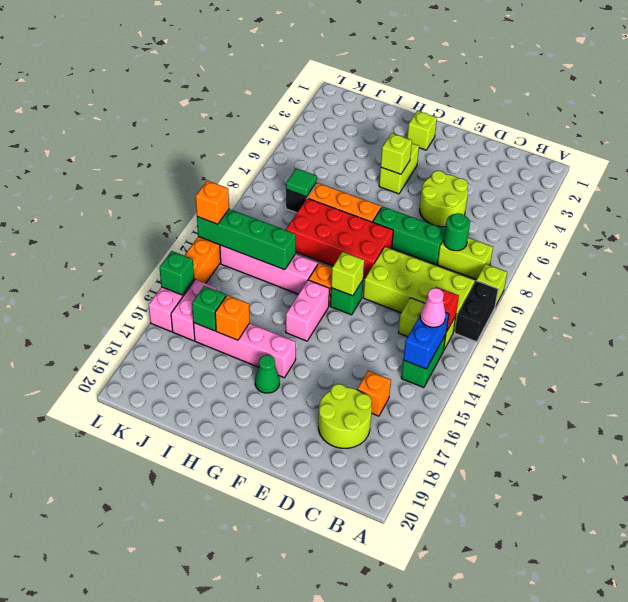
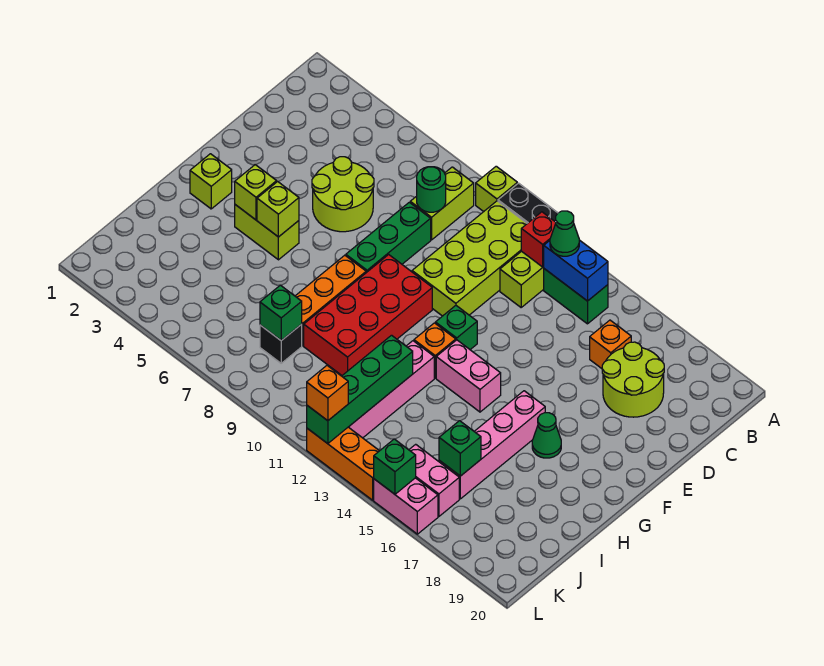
pink 1x1 cone [420,288,446,327] -> green 1x1 cone [550,211,579,256]
lime 1x1 brick [331,252,364,296] -> lime 1x1 brick moved to [235,165,277,220]
orange 1x1 brick [215,295,250,340] -> none
green 1x1 tile [286,168,317,197] -> green 1x1 brick [260,285,302,341]

